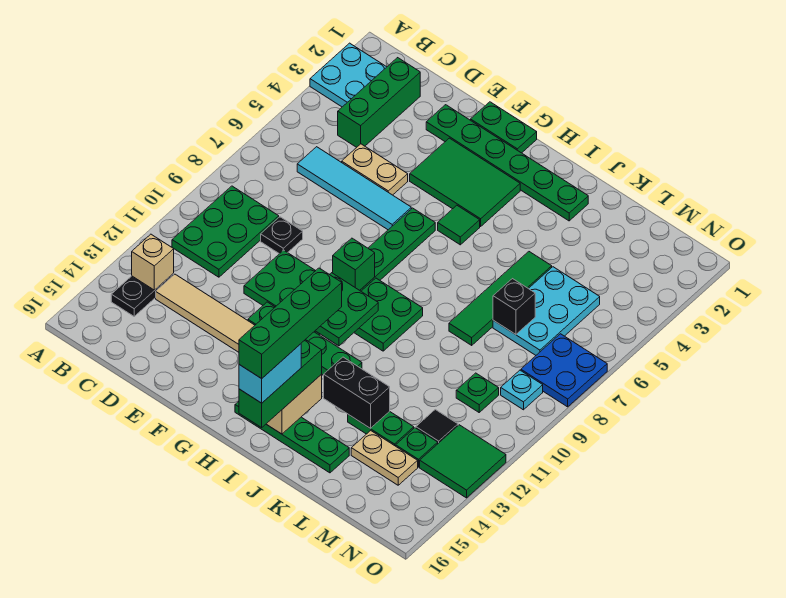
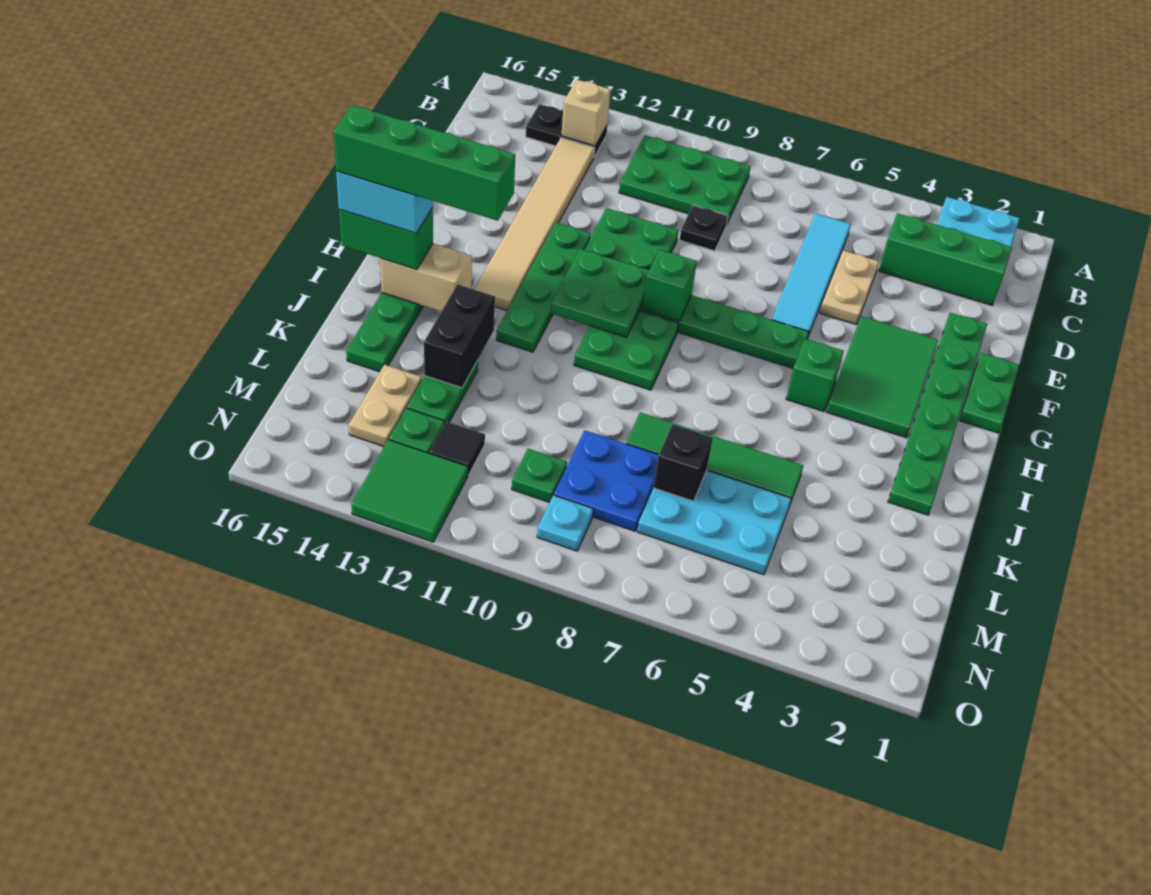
green 1x1 tile [438,205,480,245] -> green 1x1 brick [786,339,844,411]
green 1x3 brick [239,340,322,427] -> green 1x2 brick [339,208,433,270]
blue 2x2 plate [521,334,607,407] -> blue 2x2 plate moved to [554,430,659,531]

